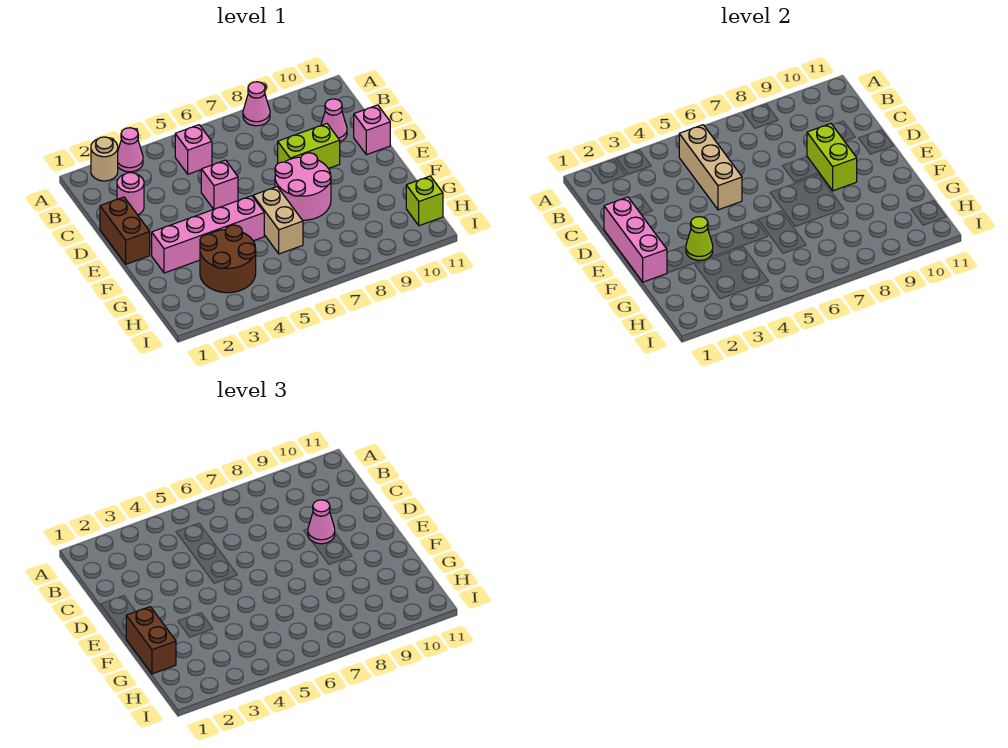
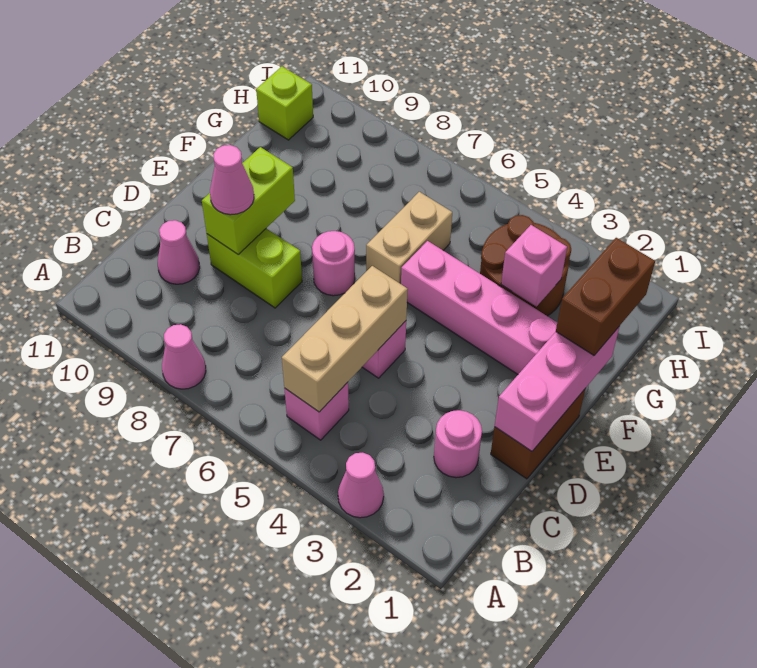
tan 1x1 round brick [91,137,118,181] -> none
pink 1x1 brick [354,105,390,155] -> pink 1x1 brick moved to [501,225,567,307]
pink 2x2 round brick [275,153,331,220] -> pink 1x1 round brick [312,231,355,296]
lime 1x1 cone [686,217,713,260] -> none

